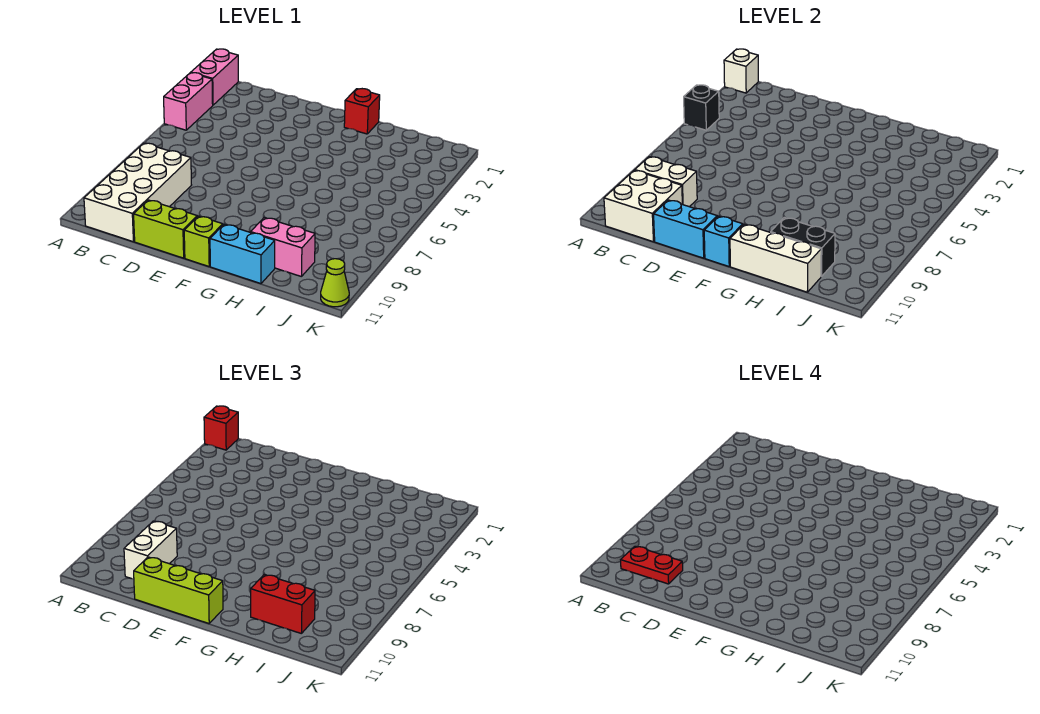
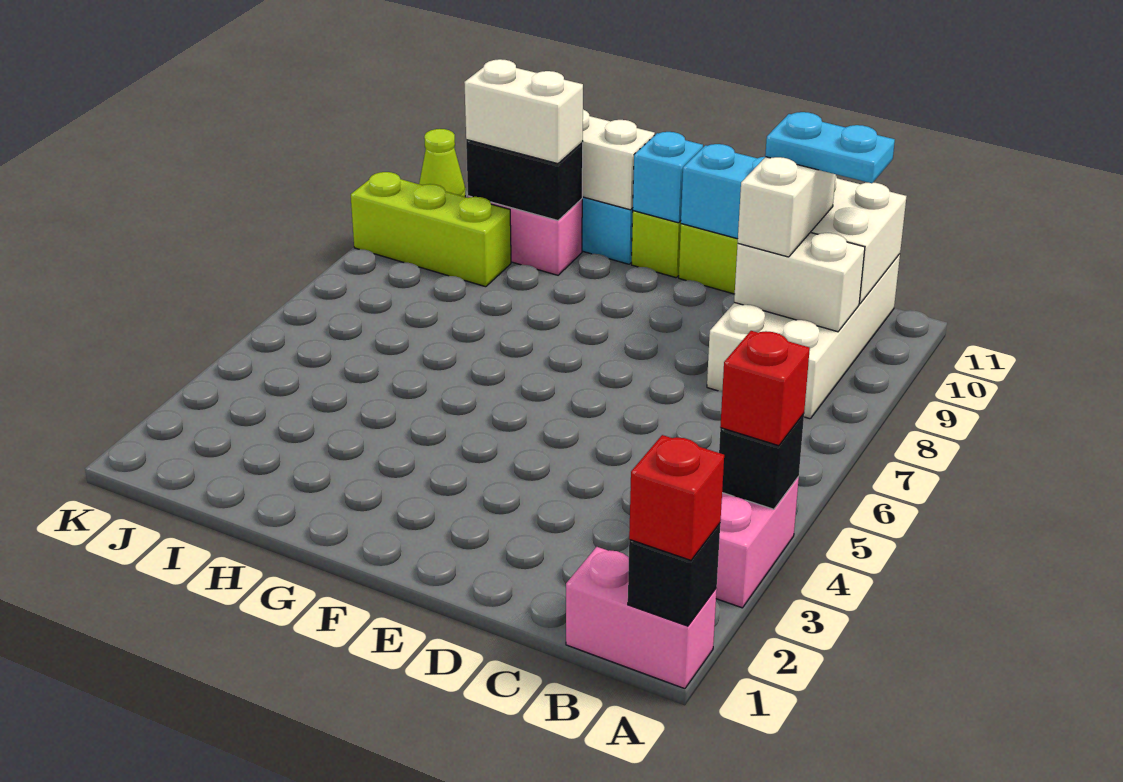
pink 1x2 brick [191,49,238,105] -> pink 1x2 brick turned to [566,547,717,689]
white 1x1 brick [724,49,758,93] -> black 1x1 brick [628,523,720,626]
red 1x2 plate [621,546,683,584] -> cyan 1x2 plate [765,112,895,183]
lime 1x3 brick [134,557,223,623] -> lime 1x3 brick moved to [351,172,511,287]
red 1x1 brick [344,89,380,134] -> red 1x1 brick moved to [720,331,810,446]
red 1x2 brick [251,575,315,634] -> white 1x2 brick [464,59,583,164]

